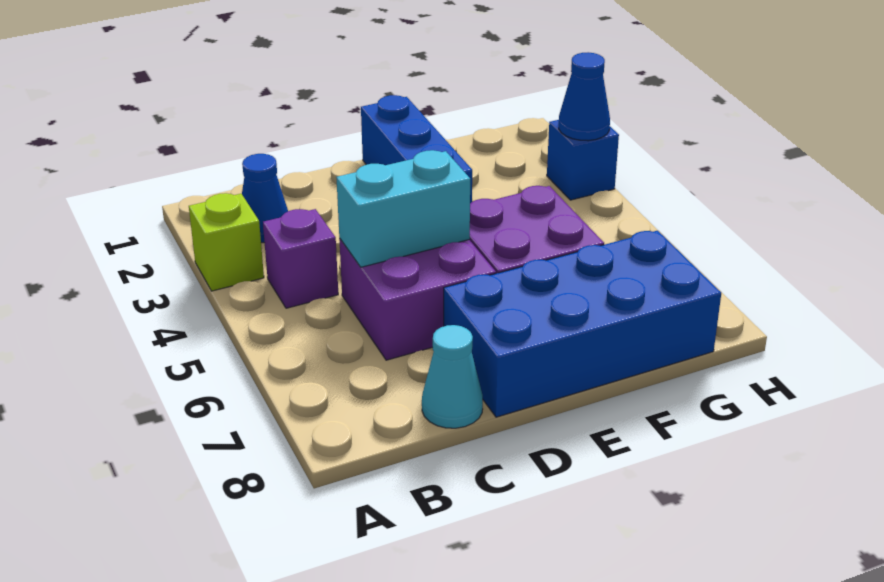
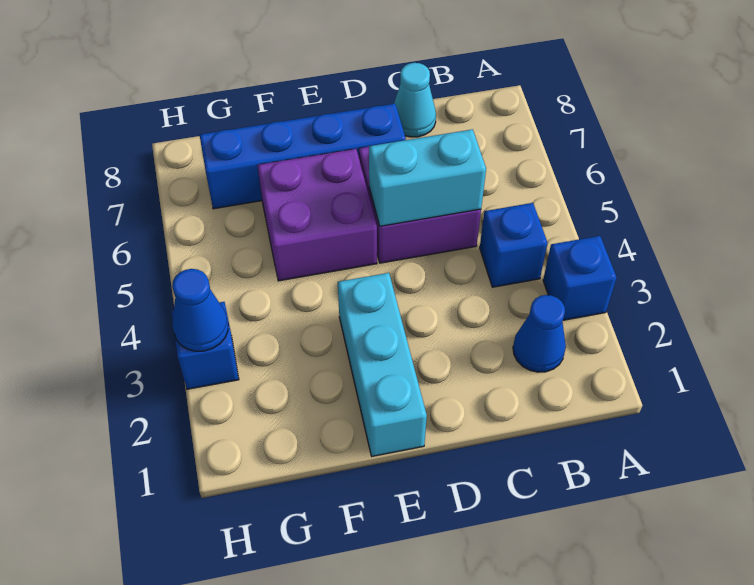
lime 1x1 brick [189,193,264,291] -> blue 1x1 brick [543,236,617,320]
purple 1x1 brick [263,209,338,308] -> blue 1x1 brick [480,203,547,287]
blue 2x4 brick [444,231,721,417] -> blue 1x4 brick [200,104,406,209]
blue 1x3 brick [361,95,472,203] -> cyan 1x3 brick [338,273,427,456]

